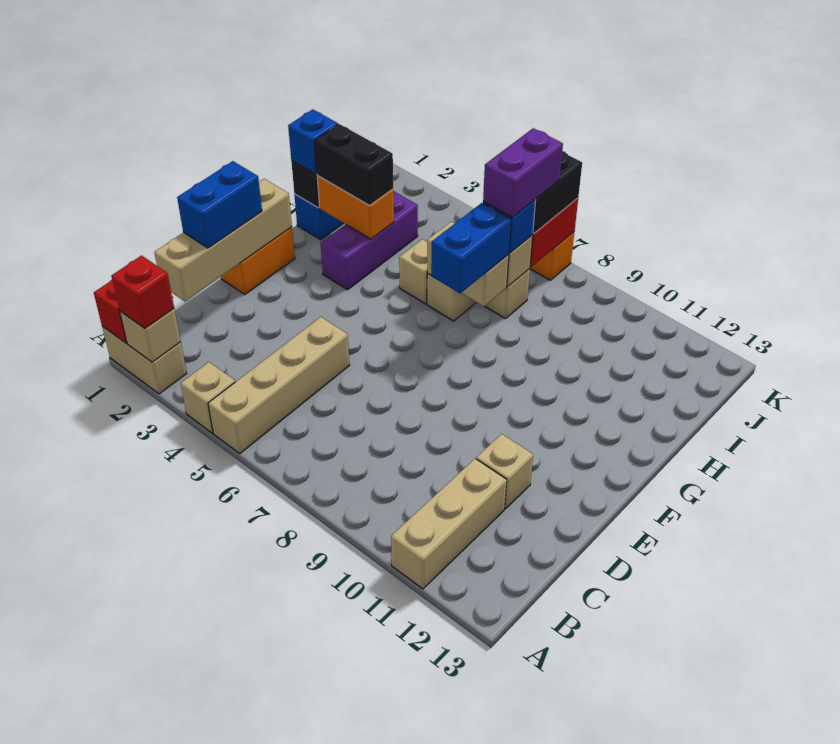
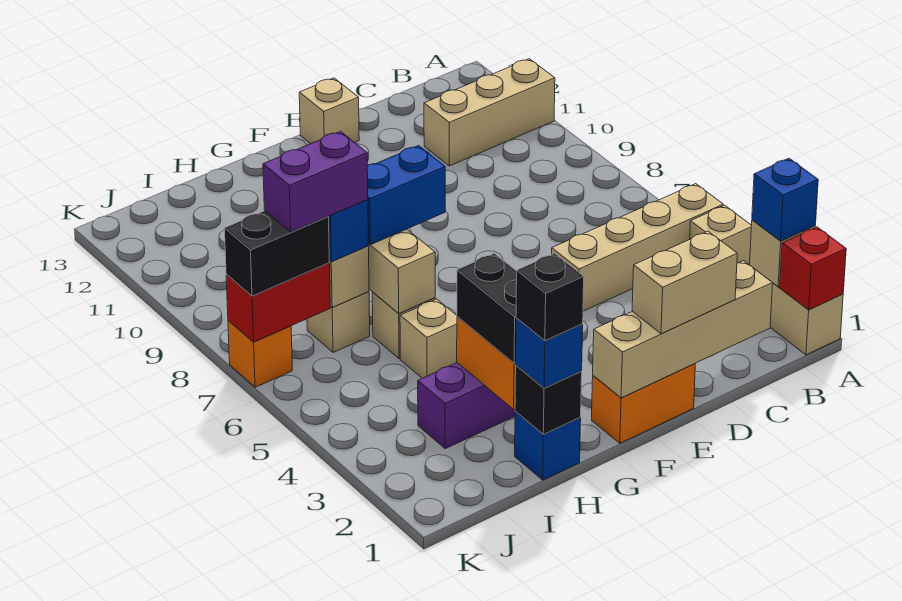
red 1x1 brick [111,256,174,329] -> blue 1x1 brick [752,158,818,241]
blue 1x2 brick [177,161,262,248] -> tan 1x2 brick [632,231,737,334]
tan 1x1 brick [476,434,533,509] -> tan 1x1 brick moved to [299,78,359,144]
none -> black 1x1 brick [516,253,584,341]

